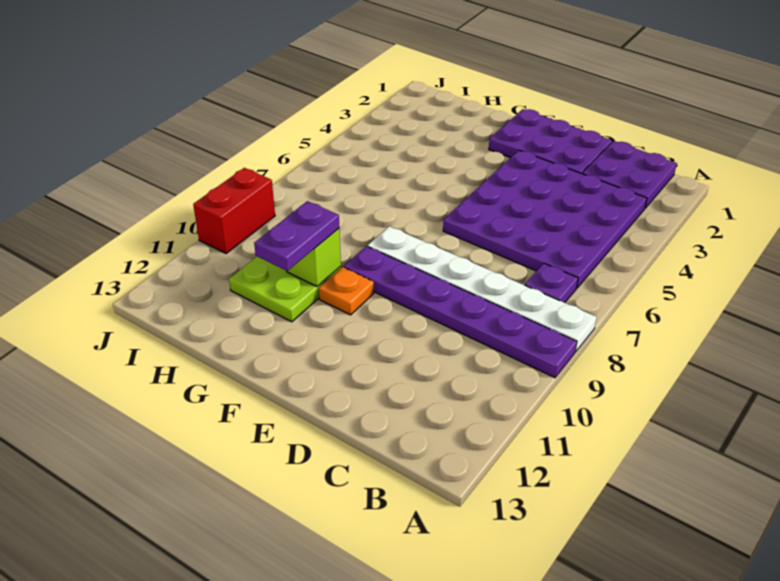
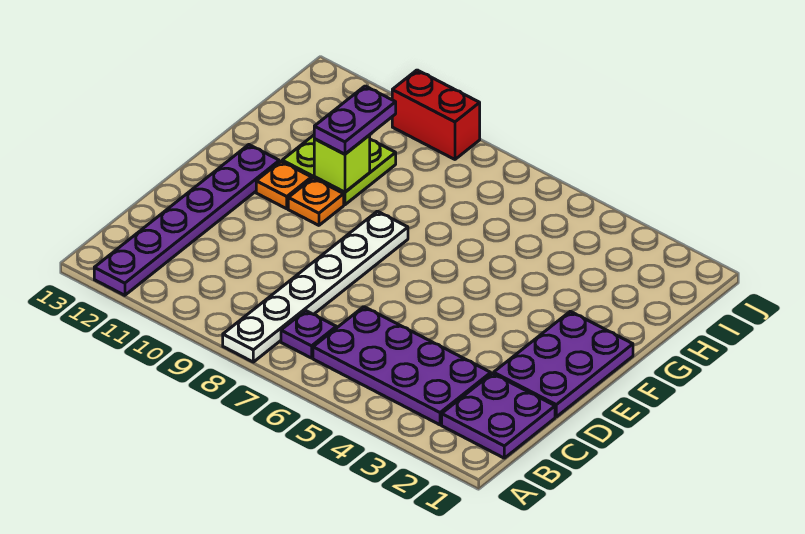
purple 1x6 plate [344,246,577,378] -> purple 1x6 plate moved to [94,145,279,295]
purple 4x4 plate [443,150,647,288] -> purple 2x4 plate [313,307,491,425]
none -> orange 1x1 plate [256,161,312,209]
purple 1x2 plate [254,201,339,271] -> purple 1x2 plate turned to [314,86,396,154]

